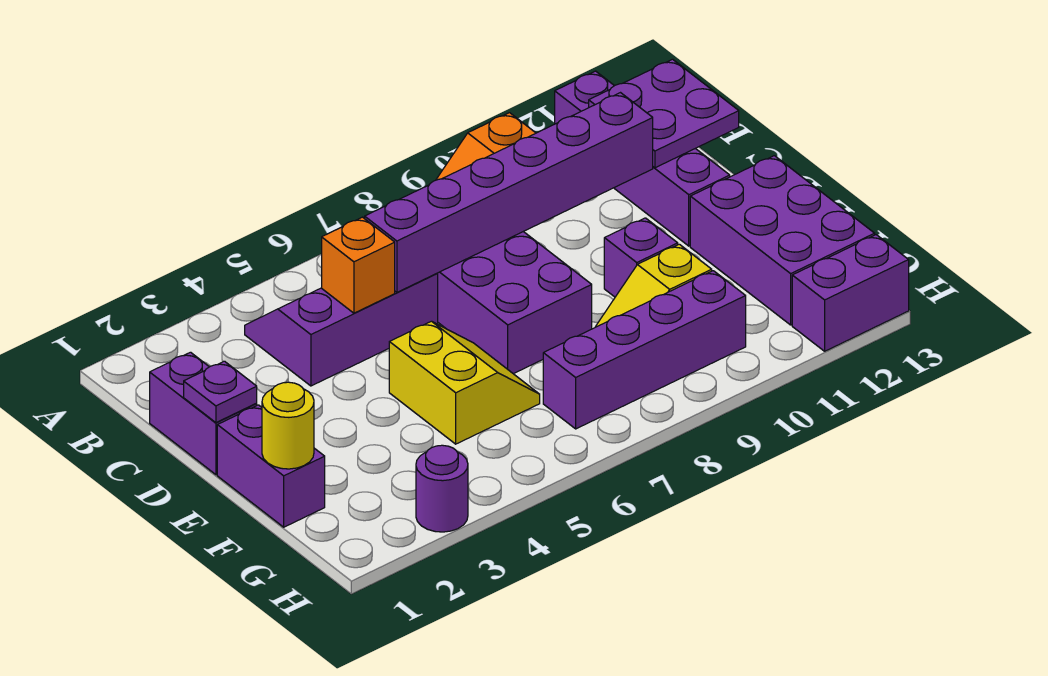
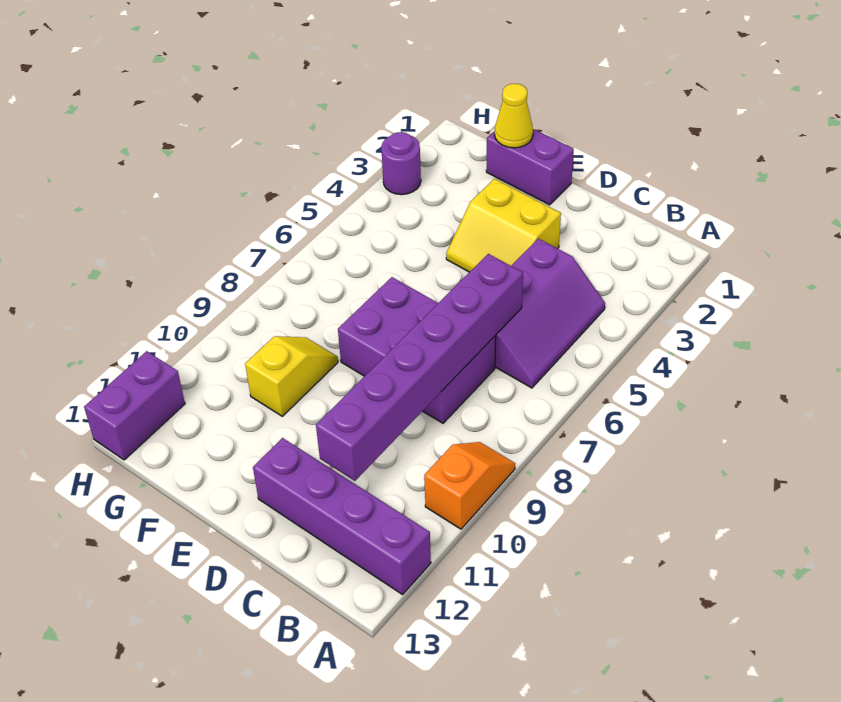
purple 2x2 plate [589,59,739,168] -> none
purple 1x2 brick [150,352,257,475] -> none
orange 1x1 brick [322,217,395,313] -> none
purple 1x1 plate [184,361,257,423] -> none
yellow 2x2 slope [389,321,540,444] -> yellow 2x2 slope moved to [446,179,561,272]
purple 1x1 brick [604,218,678,297] -> none
purple 2x3 brick [690,156,875,325] -> none
yellow 1x1 round brick [262,382,314,469] -> yellow 1x1 cone [495,84,533,148]
purple 1x4 brick [543,271,746,429] -> none

